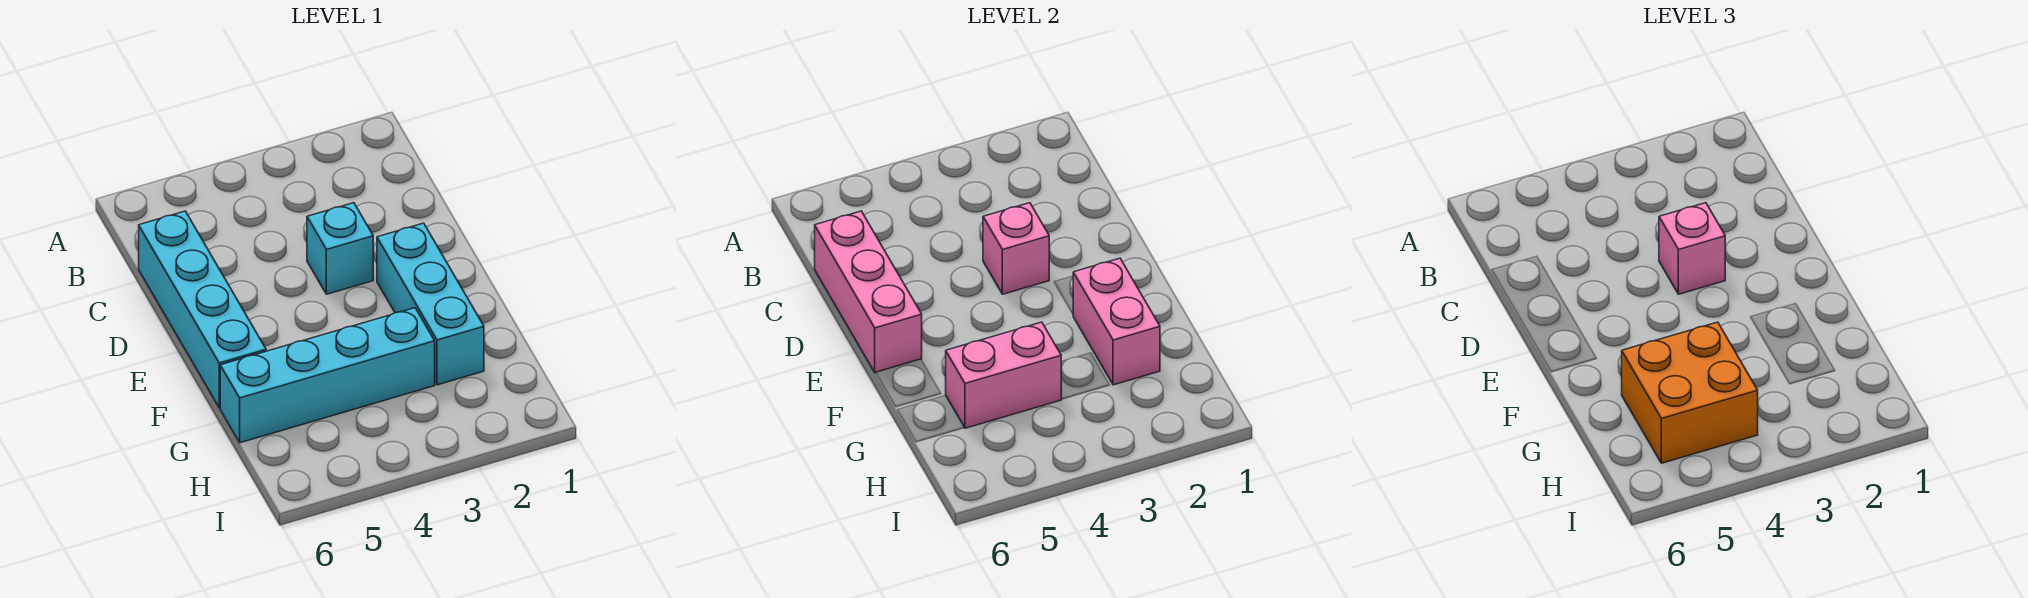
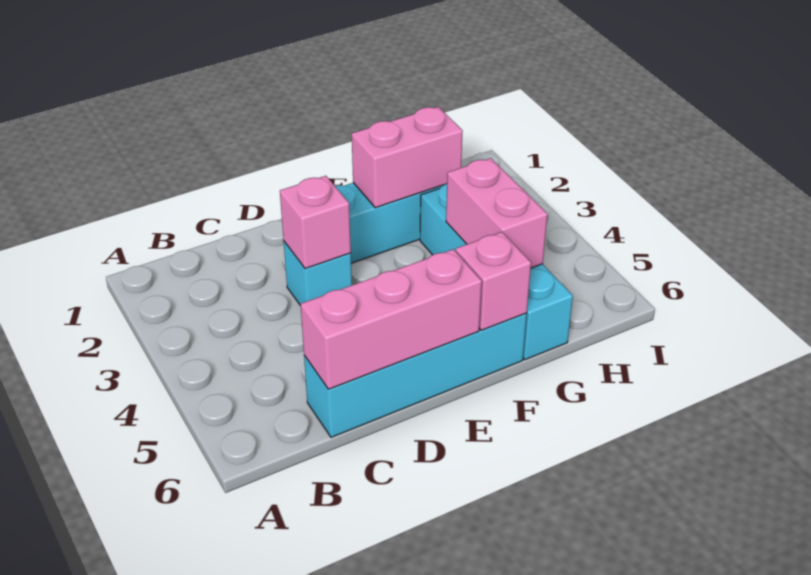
pink 1x1 brick [1659,203,1725,294] -> pink 1x1 brick moved to [456,232,531,330]
orange 2x2 brick [1622,322,1758,463] -> none

